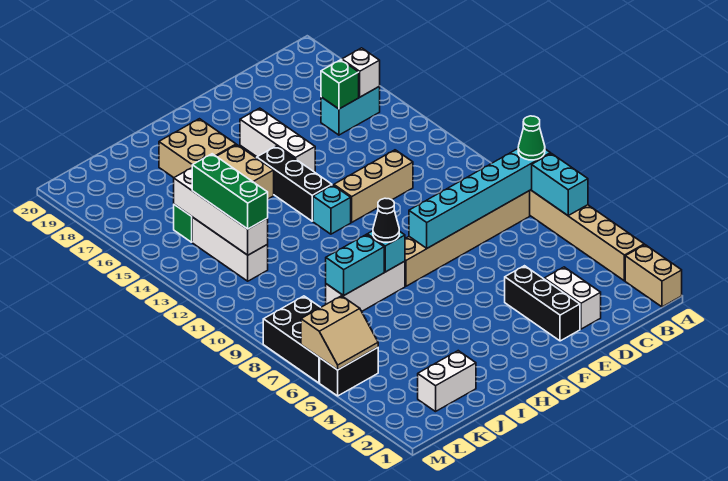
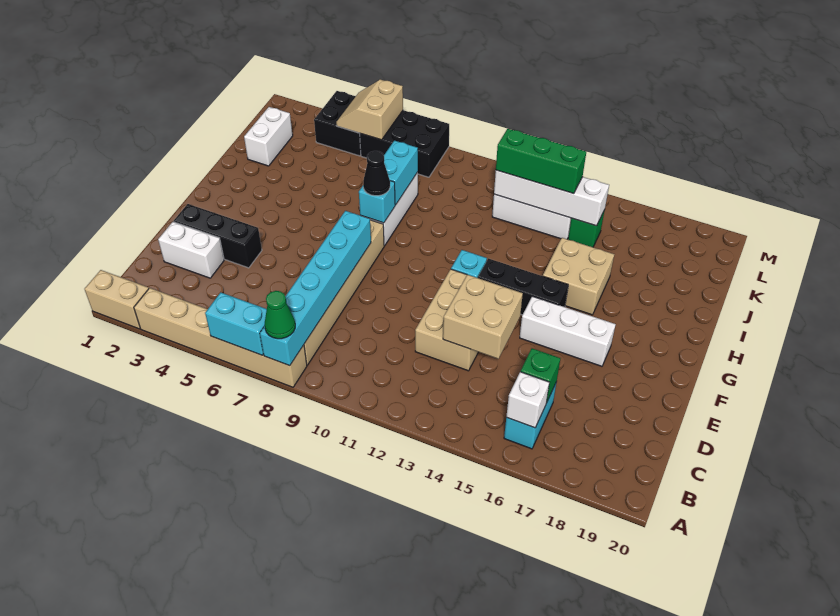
tan 1x3 brick [334,150,413,222] -> tan 2x3 brick [415,269,478,371]
tan 2x2 brick [159,119,236,178] -> tan 2x2 brick moved to [443,275,523,359]
black 1x2 brick [320,348,378,396] -> black 2x2 brick [314,91,361,156]

